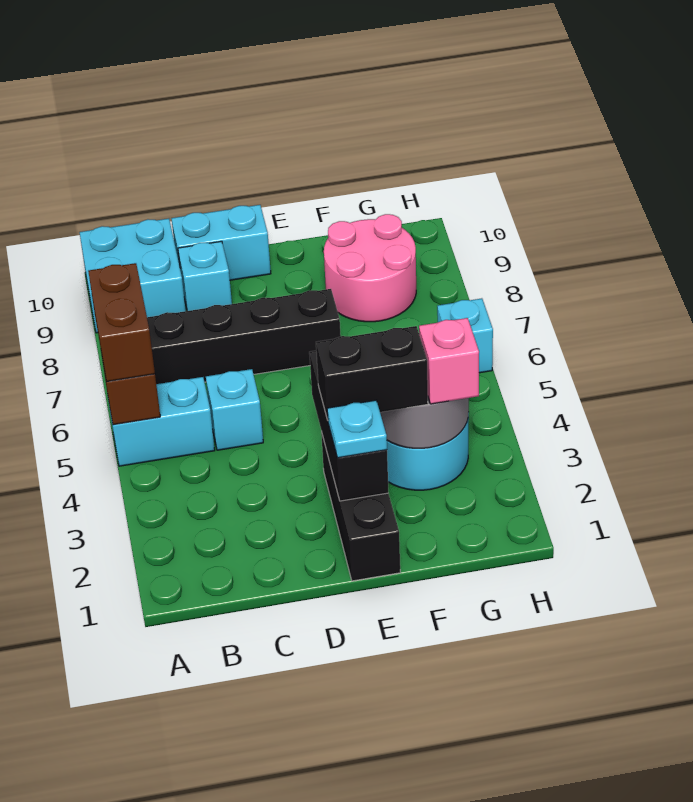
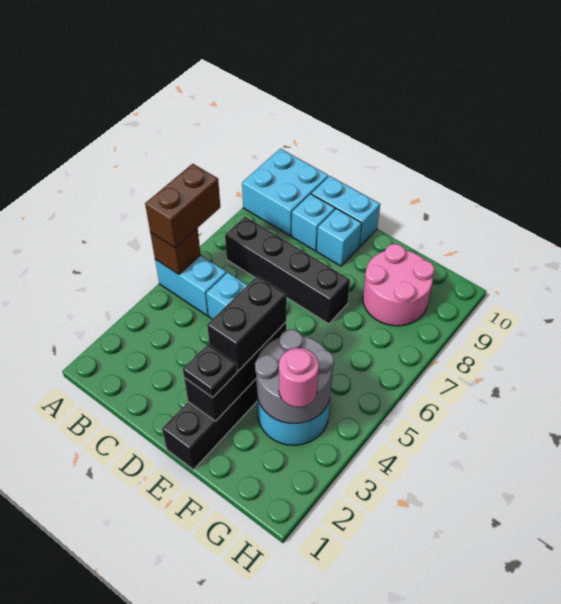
cyan 1x1 plate [327,400,387,458] -> black 1x1 plate [183,344,237,398]
black 1x2 brick [316,326,428,420] -> black 1x2 brick turned to [207,276,287,370]
pink 1x1 brick [419,318,479,404] -> pink 1x1 round brick [279,348,319,407]
cyan 1x1 brick [437,298,493,373] -> cyan 1x1 brick moved to [317,209,362,266]

